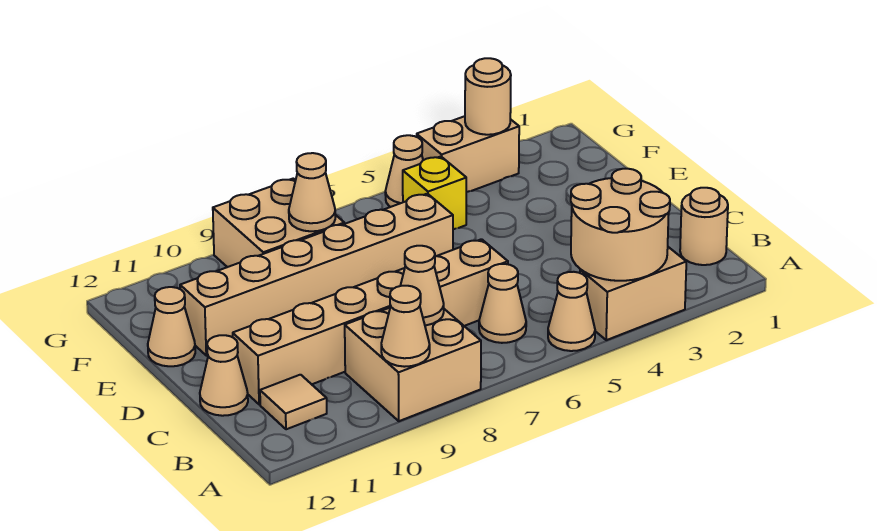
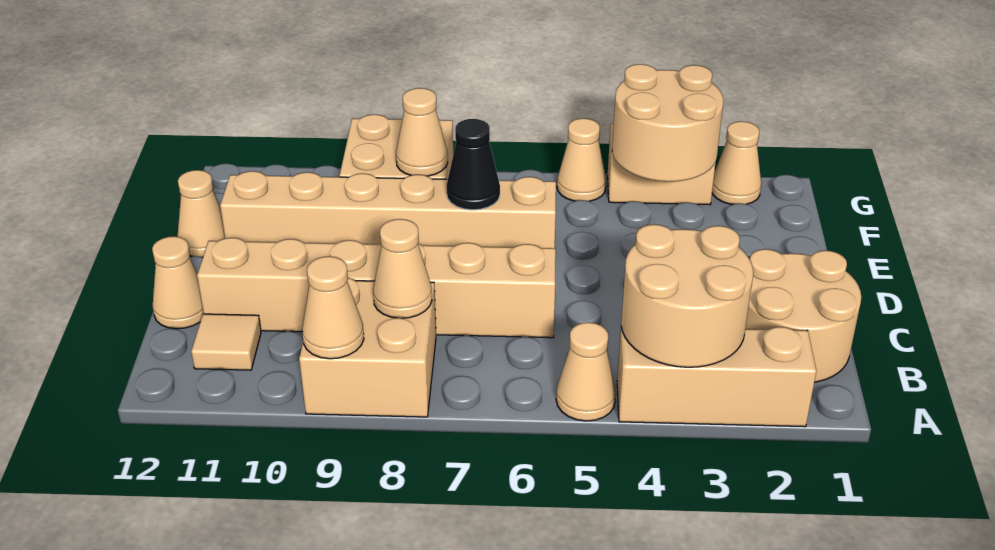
tan 1x2 brick [580,247,686,340] -> tan 1x3 brick [617,327,816,427]
tan 1x1 round brick [680,188,728,265] -> tan 2x2 round brick [745,249,861,382]
tan 1x1 cone [479,264,526,343] -> tan 1x1 cone moved to [712,121,761,205]
none -> black 1x1 cone [447,119,500,210]
yellow 1x1 brick [403,157,466,229] -> none
tan 1x1 round brick [465,58,511,135] -> tan 2x2 round brick [612,64,723,182]

